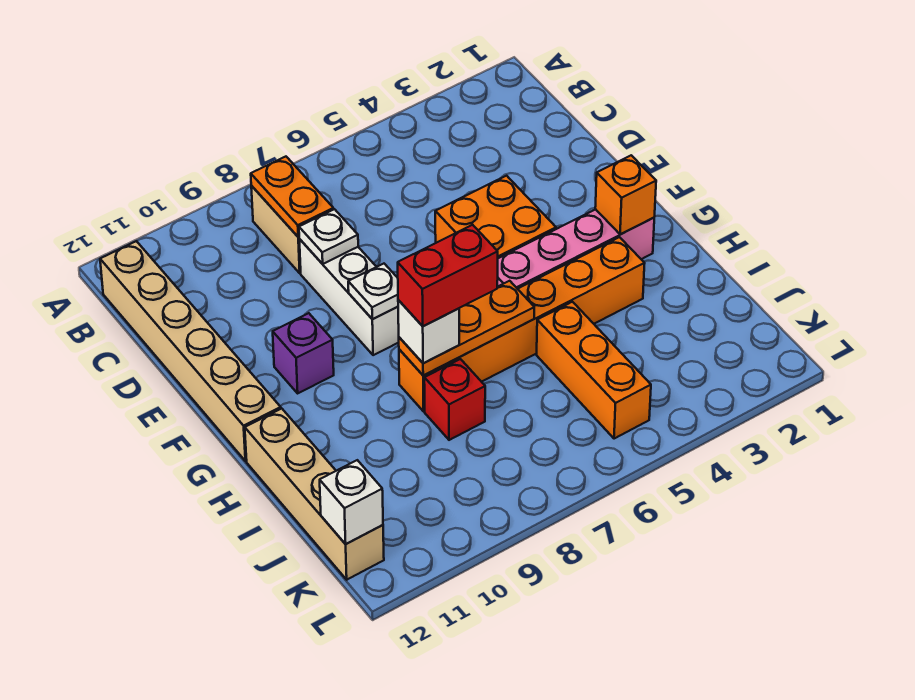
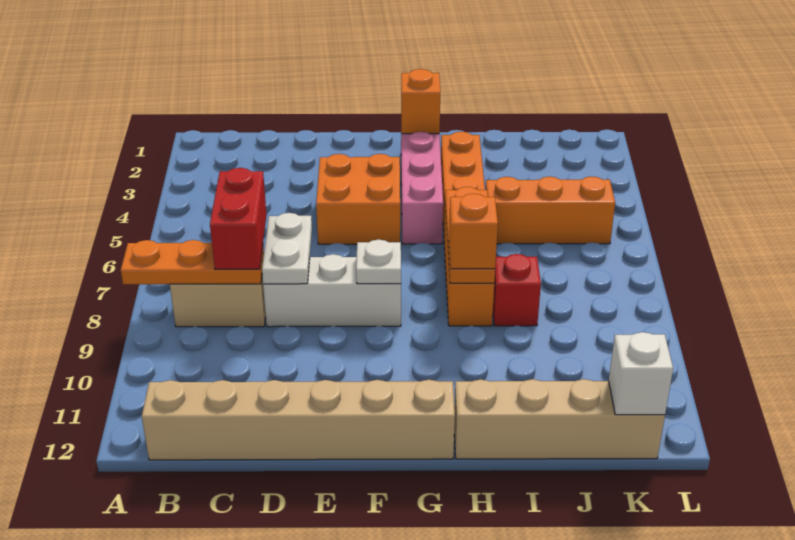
orange 1x2 plate [251,157,333,237] -> orange 1x3 plate [121,240,264,284]
white 1x1 plate [299,209,358,264] -> white 1x2 plate [262,213,312,284]
purple 1x1 brick [273,313,334,393] -> none
red 1x2 brick [398,225,498,326] -> red 1x2 brick moved to [210,168,267,269]
white 1x1 brick [398,300,459,363] -> orange 1x1 brick [449,194,498,269]

